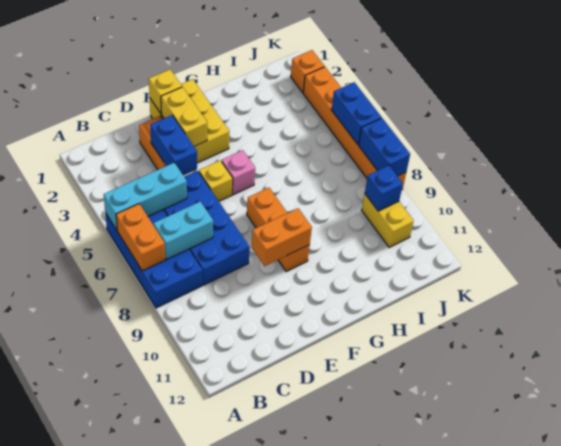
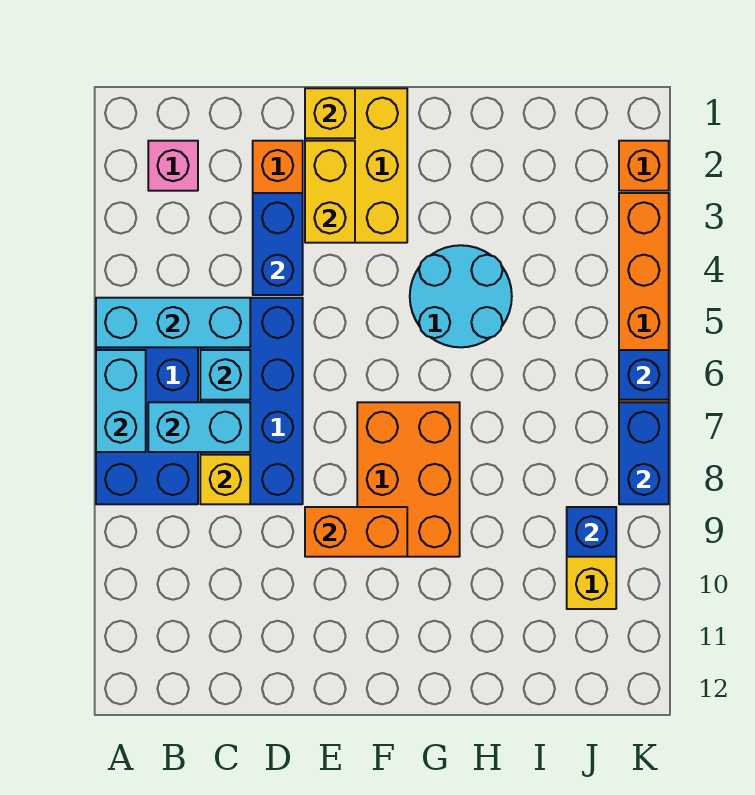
orange 1x2 brick [116,204,165,271] -> cyan 1x2 brick [96,350,146,452]
none -> cyan 1x1 brick [200,350,250,400]
yellow 1x1 brick [199,160,233,201] -> yellow 1x1 brick moved to [200,455,250,504]
pink 1x1 brick [222,150,255,195] -> pink 1x1 brick moved to [148,141,198,191]
orange 1x3 brick [247,188,310,272] -> orange 2x3 brick [357,402,460,557]
none -> cyan 2x2 round brick [410,245,512,347]
blue 1x2 brick [331,82,382,145] -> blue 1x1 brick [619,350,669,400]

